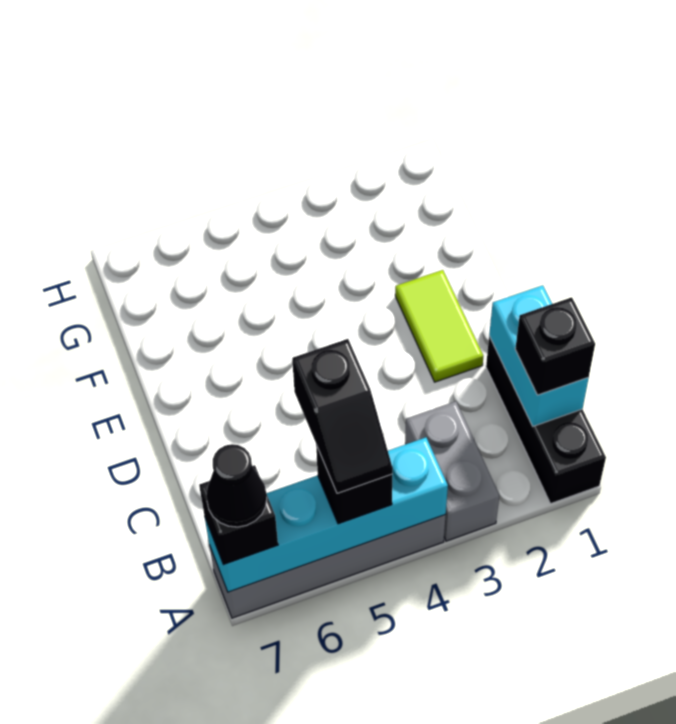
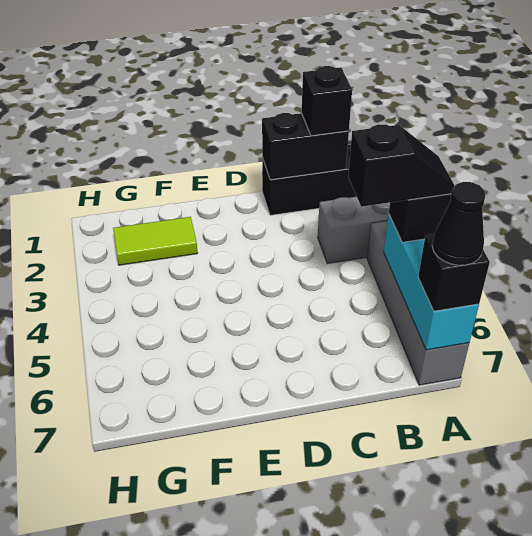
cyan 1x4 brick [205,437,448,592] -> cyan 1x3 brick [384,215,479,350]
cyan 1x2 brick [489,285,589,426] -> black 1x2 brick [262,113,349,180]
lime 1x2 tile [395,270,483,382] -> lime 1x2 tile moved to [113,217,198,265]

